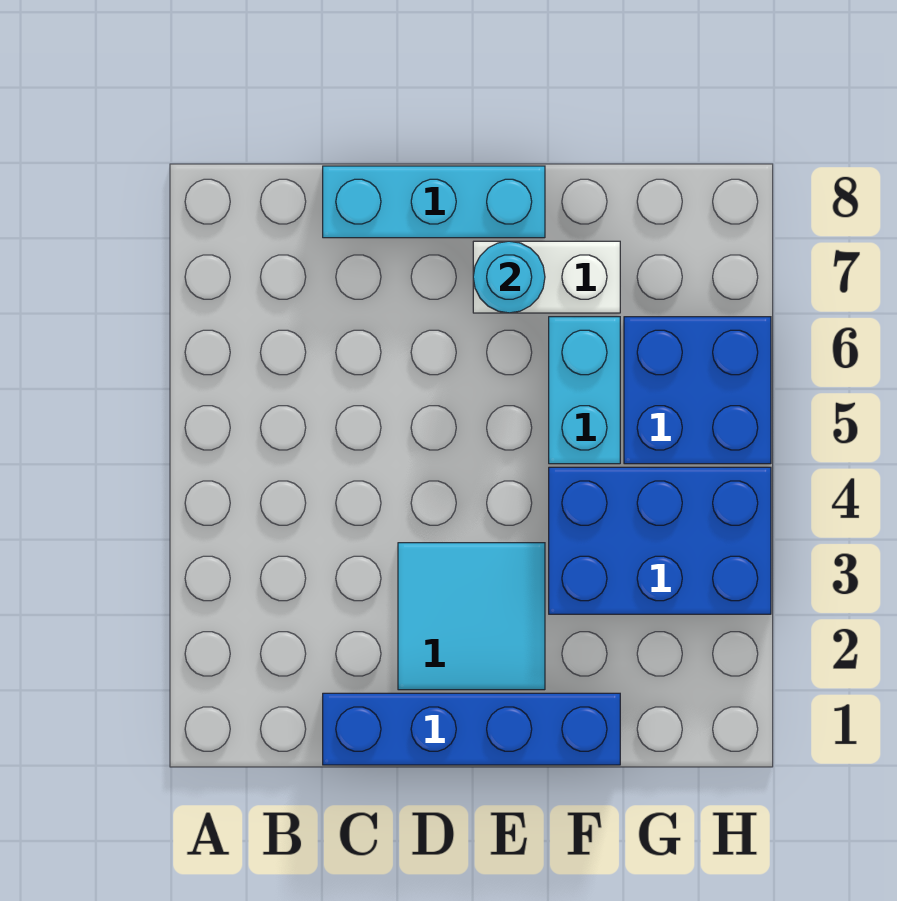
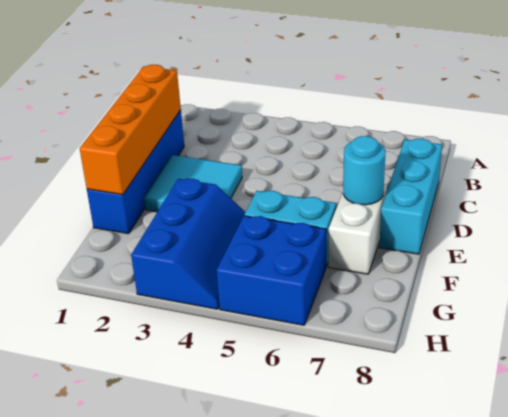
none -> orange 1x4 brick [80,65,181,195]
blue 2x3 brick [549,467,771,614] -> blue 2x3 slope [131,179,245,309]

